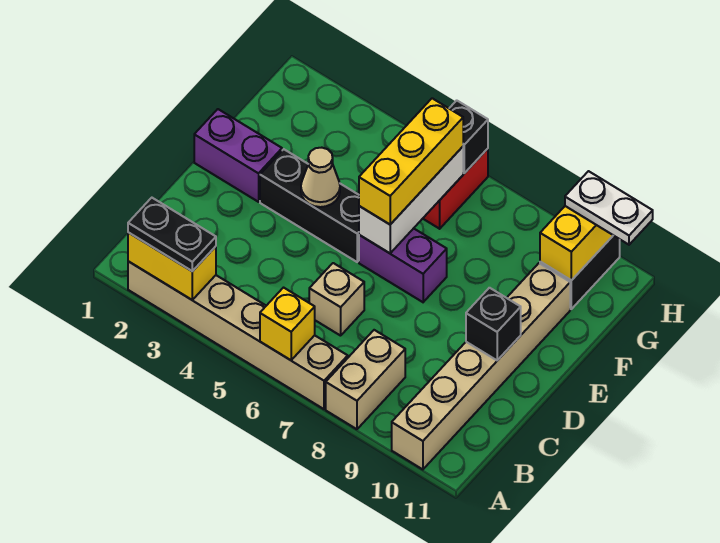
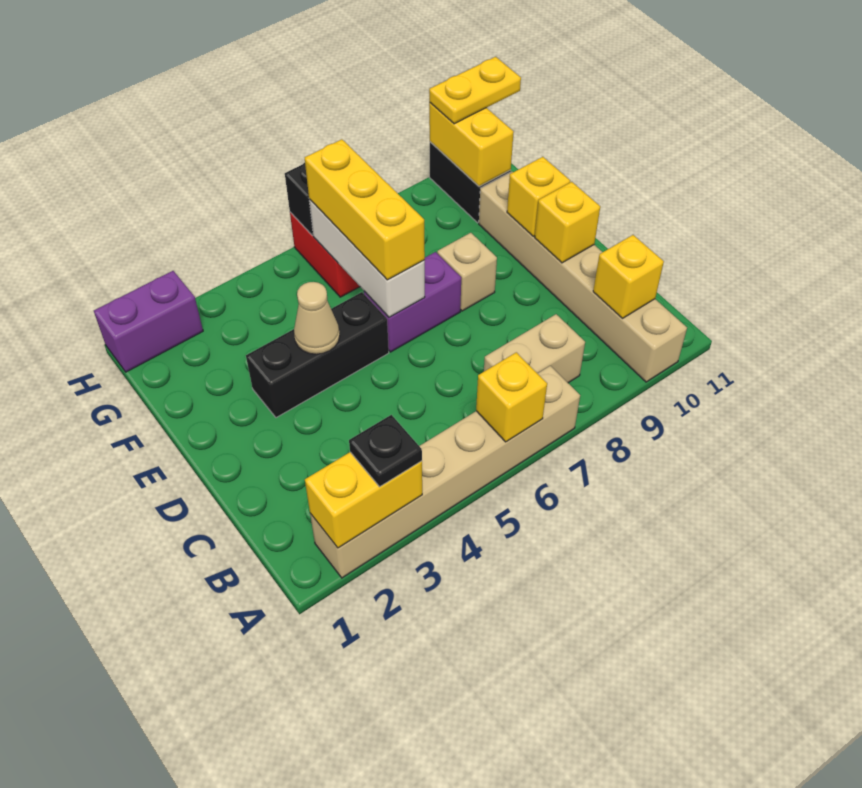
black 1x2 plate [128,198,216,271] -> black 1x1 plate [349,415,422,487]
tan 1x2 brick [326,330,405,429] -> tan 1x2 brick turned to [484,314,585,383]
none -> yellow 1x1 brick [593,235,664,318]
tan 1x1 brick [309,263,364,336] -> tan 1x1 brick moved to [437,233,497,311]
black 1x1 brick [466,288,521,360] -> yellow 1x1 brick [535,182,600,263]
purple 1x2 brick [194,109,282,202] -> purple 1x2 brick moved to [94,271,203,372]
none -> yellow 1x1 brick [507,157,570,236]
white 1x2 plate [565,171,653,245] -> yellow 1x2 plate [429,57,521,124]

